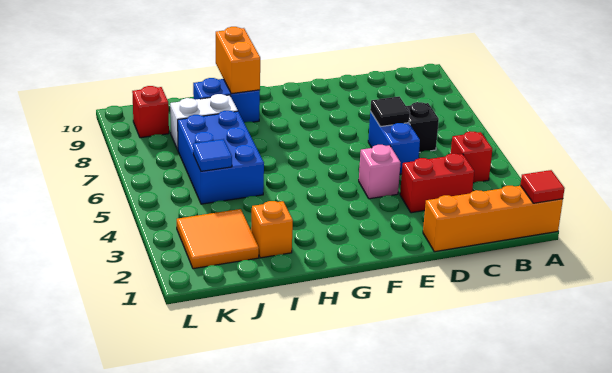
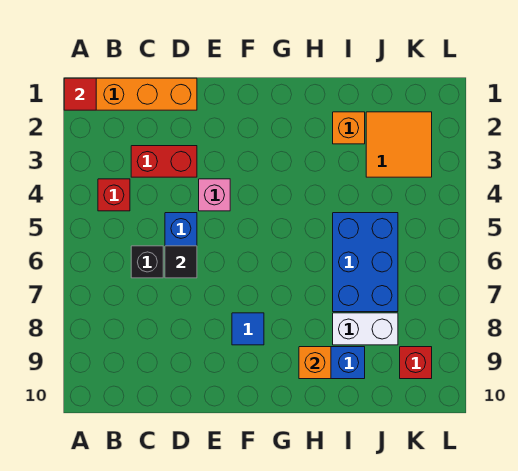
orange 1x2 brick [216,27,260,94] -> orange 1x1 brick [299,347,331,379]
blue 1x1 tile [193,139,232,171] -> blue 1x1 tile moved to [232,313,264,345]

